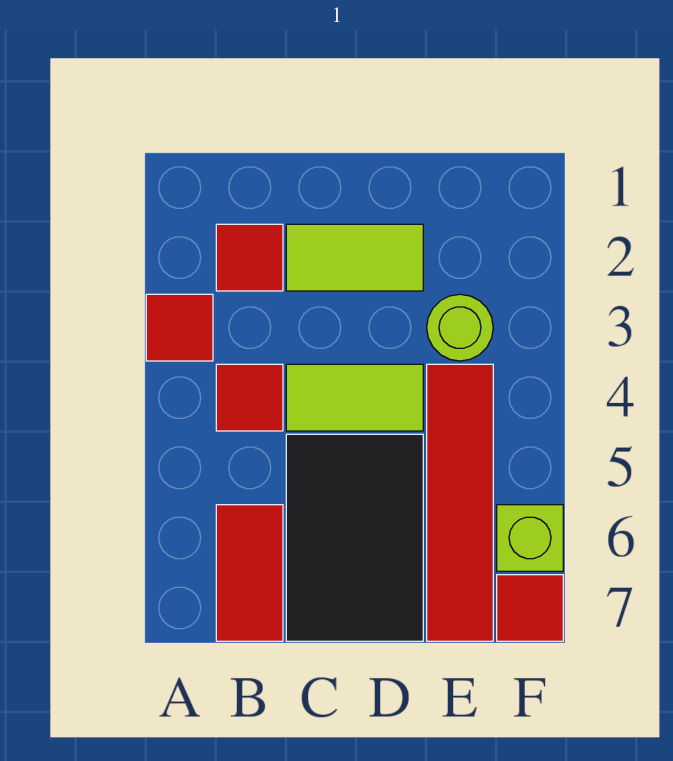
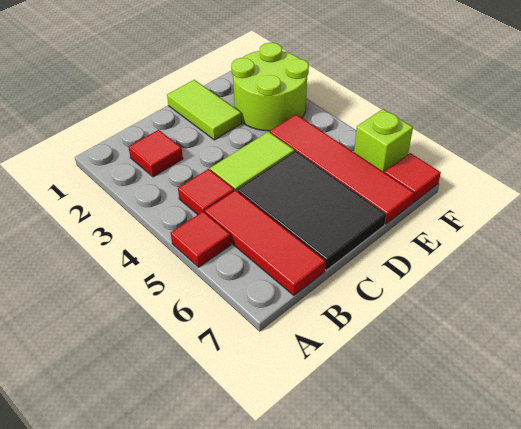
red 1x1 tile [146,294,213,361] -> red 1x1 tile moved to [171,212,231,267]
red 1x2 tile [216,505,283,641] -> red 1x3 tile [205,190,326,295]
lime 1x2 tile [286,224,423,291] -> lime 1x2 tile turned to [167,80,242,140]
lime 1x1 round brick [427,294,493,361] -> lime 2x2 round brick [231,43,309,131]

